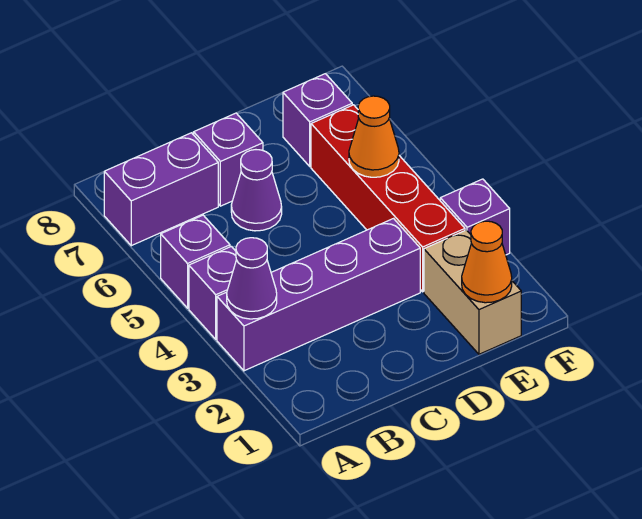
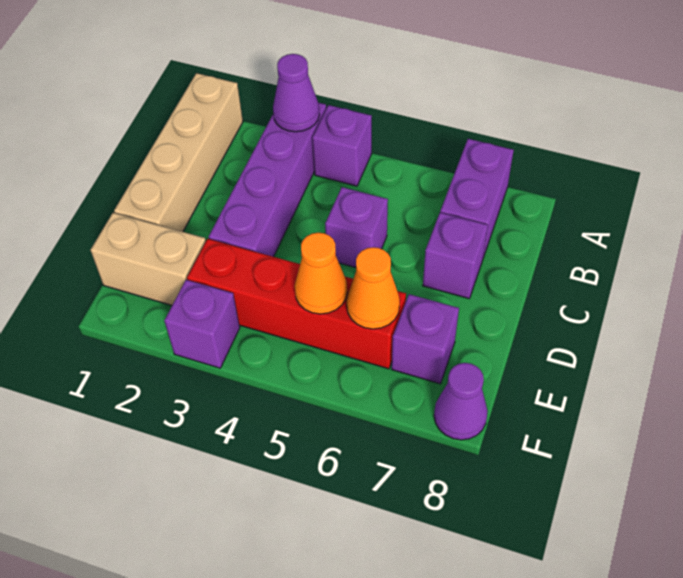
none -> tan 1x4 brick [114,73,243,232]
purple 1x1 brick [161,215,230,308] -> purple 1x1 brick moved to [325,187,388,268]
purple 1x1 cone [231,150,282,231] -> purple 1x1 cone moved to [434,363,488,440]
orange 1x1 cone [462,221,512,303] -> orange 1x1 cone moved to [347,247,400,329]

